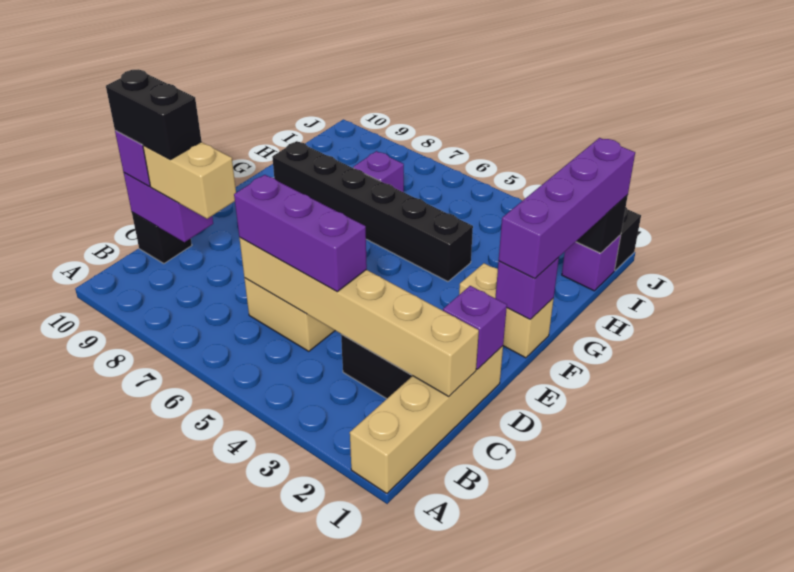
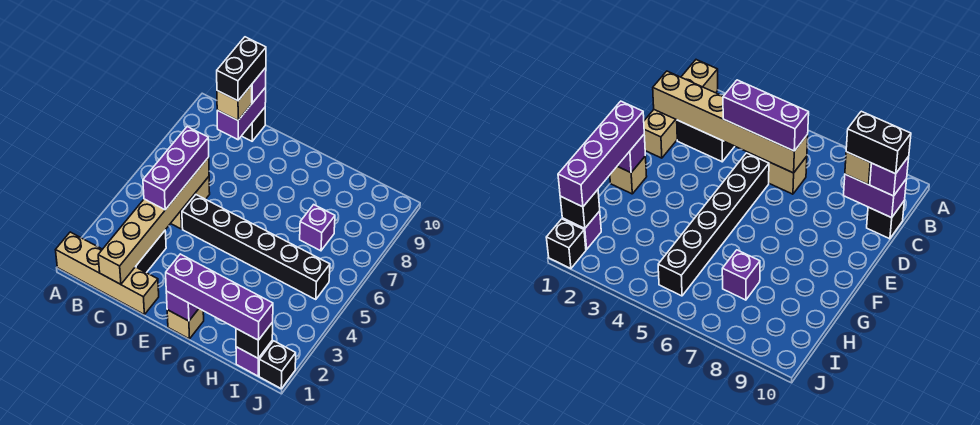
tan 1x2 brick [143,142,236,219] -> tan 1x1 brick [217,85,252,120]
purple 1x1 brick [443,286,507,369] -> none
tan 1x2 brick [459,263,554,358] -> tan 1x1 brick [167,309,204,339]
black 1x6 brick [272,141,473,281] -> black 1x6 brick turned to [182,195,330,299]

